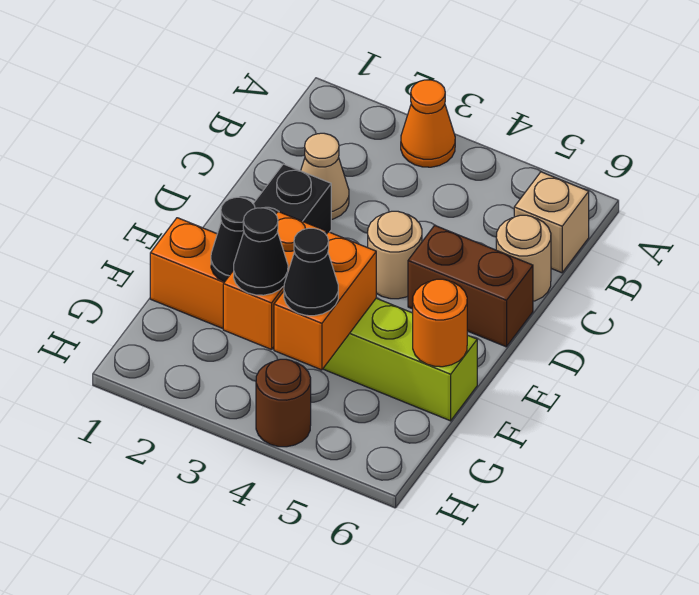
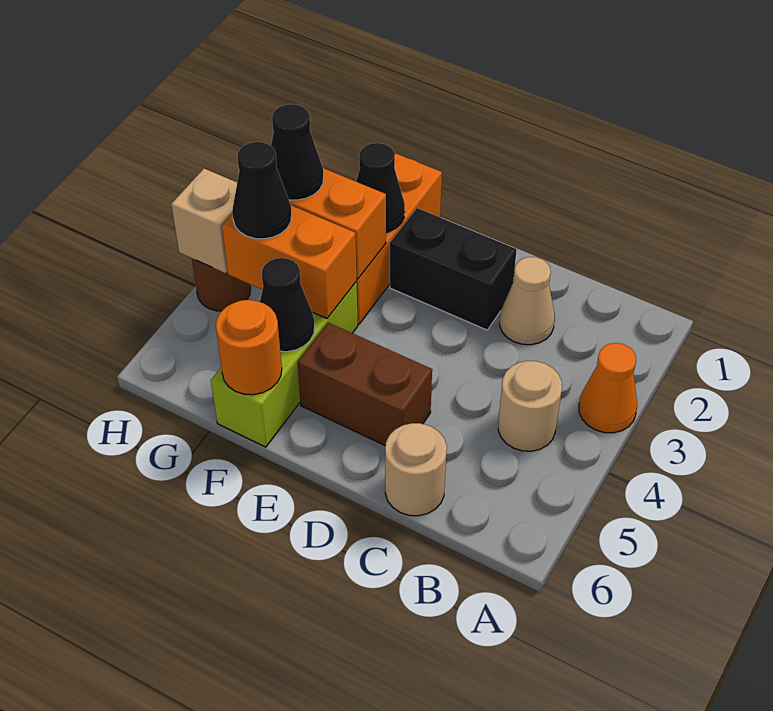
tan 1x1 brick [514,172,589,273] -> tan 1x1 brick moved to [171,169,237,273]
tan 1x1 round brick [368,211,422,299] -> tan 1x1 round brick moved to [498,361,562,451]
brown 1x2 brick [408,225,533,347] -> brown 1x2 brick turned to [297,323,432,446]
none -> black 1x1 cone [260,258,315,352]

